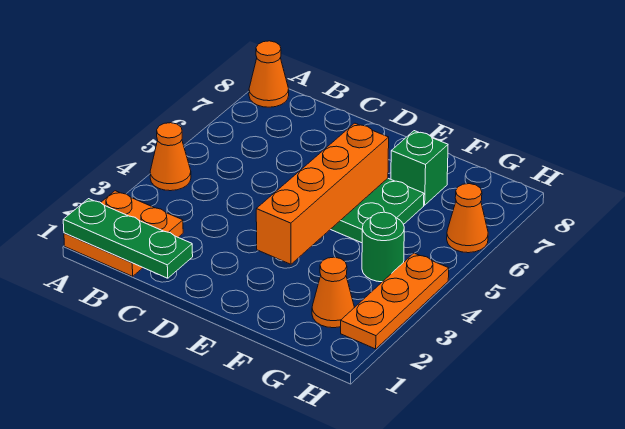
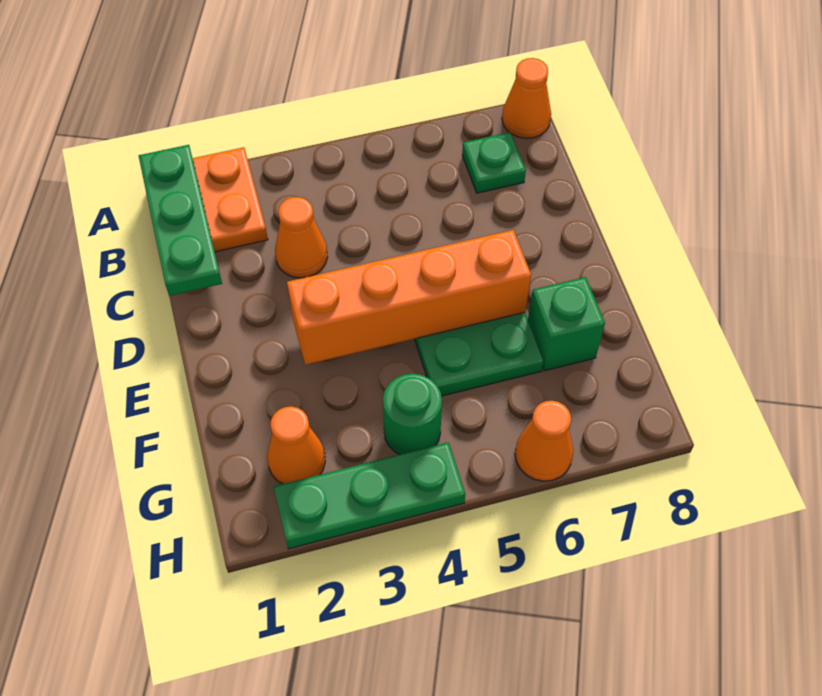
orange 1x1 cone [150,123,191,191] -> orange 1x1 cone moved to [275,197,328,278]
none -> green 1x1 plate [462,132,526,193]
orange 1x3 plate [341,253,449,349] -> green 1x3 plate [273,442,465,549]

